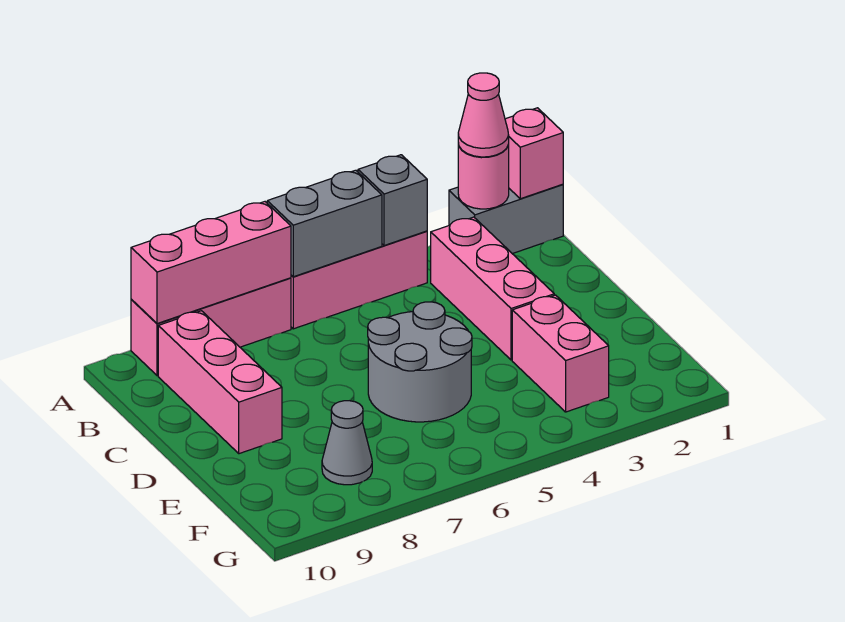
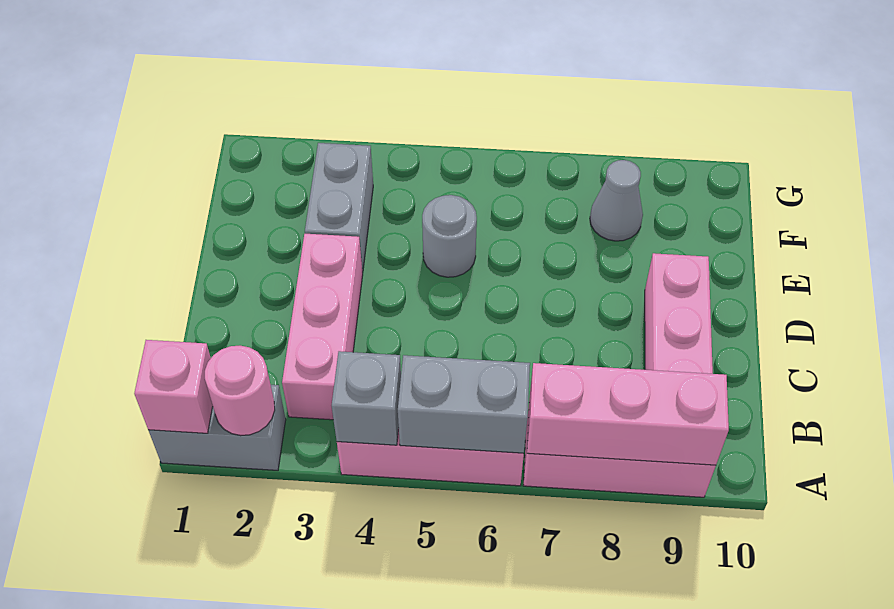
pink 1x1 cone [458,73,509,157] -> none
grey 2x2 round brick [368,302,472,422] -> grey 1x1 round brick [422,195,477,277]
pink 1x2 brick [512,295,609,412] -> grey 1x2 brick [305,143,373,272]

